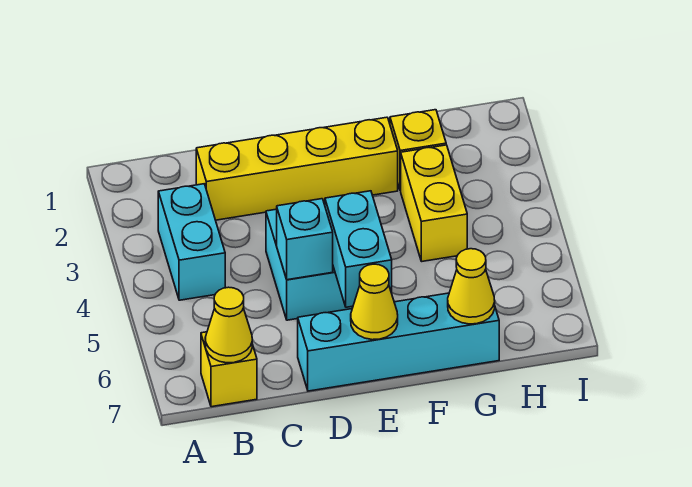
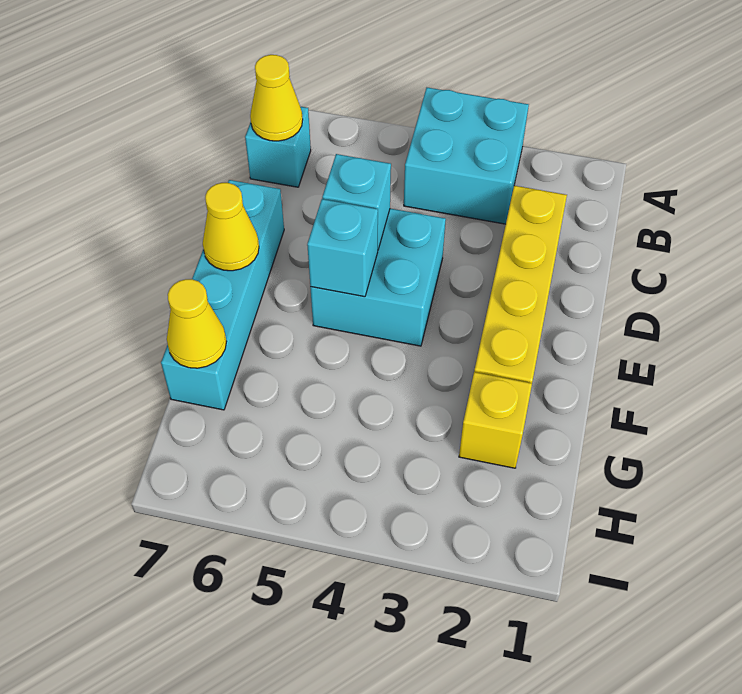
cyan 1x2 brick [158,184,225,300] -> cyan 2x2 brick [404,88,529,224]
yellow 1x1 brick [201,332,257,407] -> cyan 1x1 brick [245,107,311,187]
cyan 1x2 brick [325,191,392,307] -> cyan 1x1 brick [307,199,378,297]
yellow 1x2 brick [401,145,467,261] -> none

